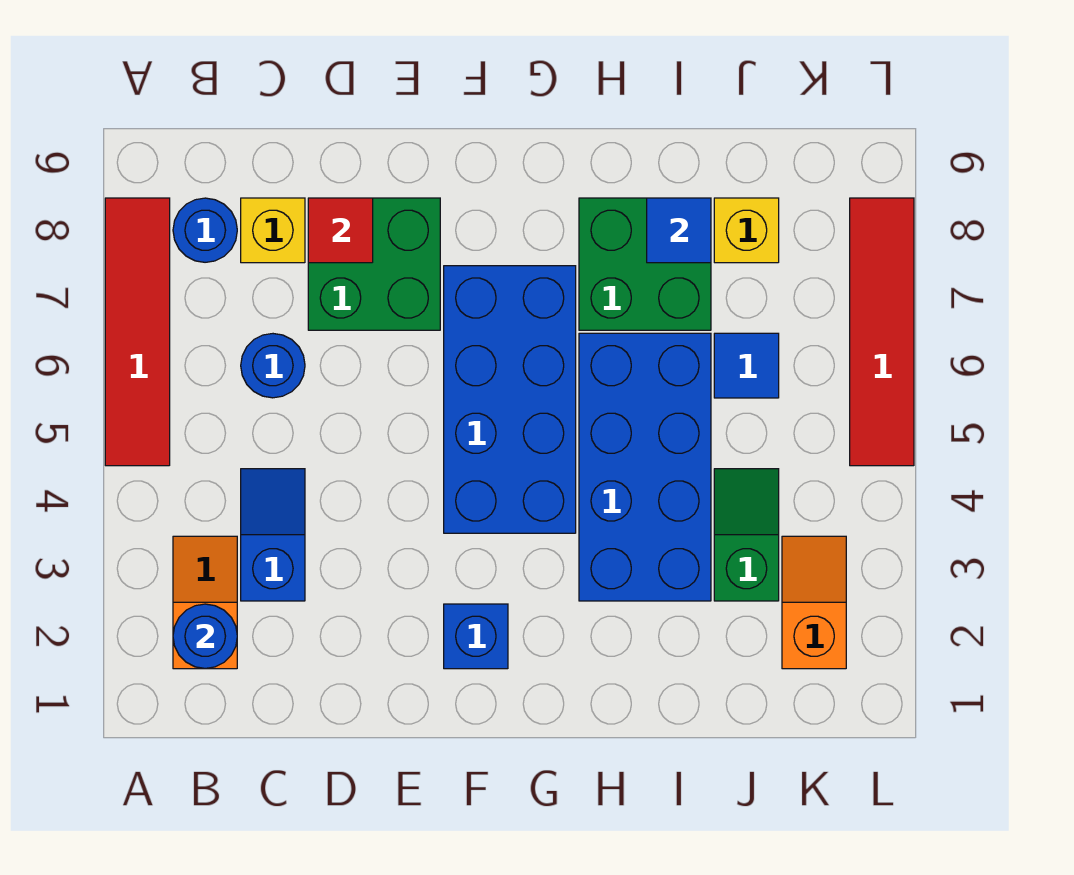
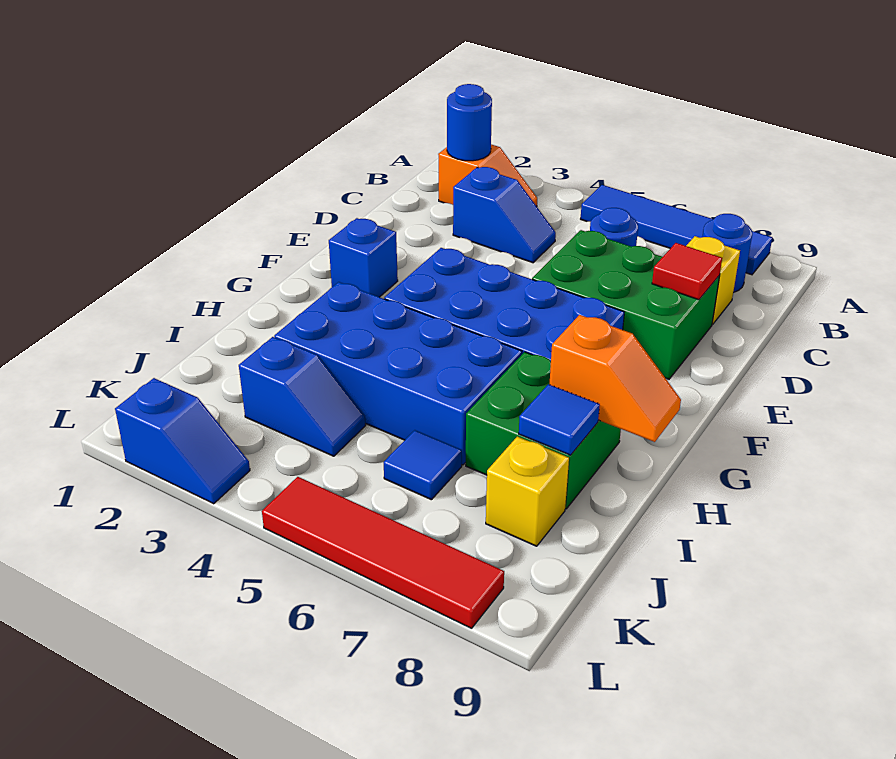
red 1x4 tile [105,198,170,466] -> blue 1x4 tile [581,185,772,275]
green 2x2 brick [308,198,440,330] -> green 2x3 brick [532,230,719,379]
green 1x2 slope [714,469,779,601] -> blue 1x2 slope [239,337,366,456]
orange 1x2 slope [782,536,846,669] -> orange 1x2 slope moved to [549,315,681,442]
none -> blue 1x2 slope [115,378,250,504]

